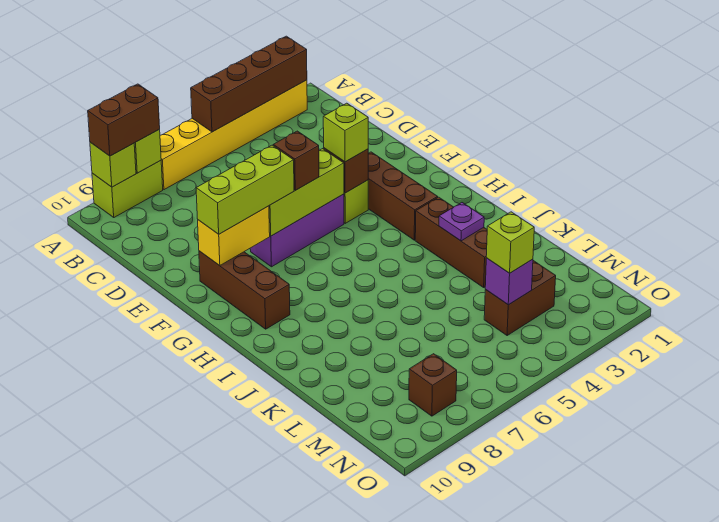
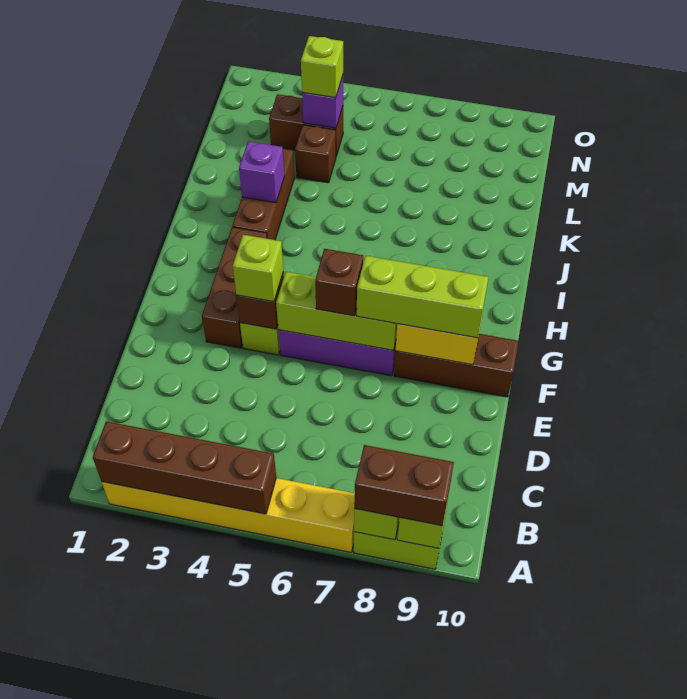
brown 1x3 brick [199,251,290,329] -> brown 1x3 brick turned to [394,334,518,397]
purple 1x1 plate [439,203,484,241] -> purple 1x1 brick [239,141,284,203]
brown 1x1 brick [409,354,457,416] -> brown 1x1 brick moved to [295,125,336,183]

